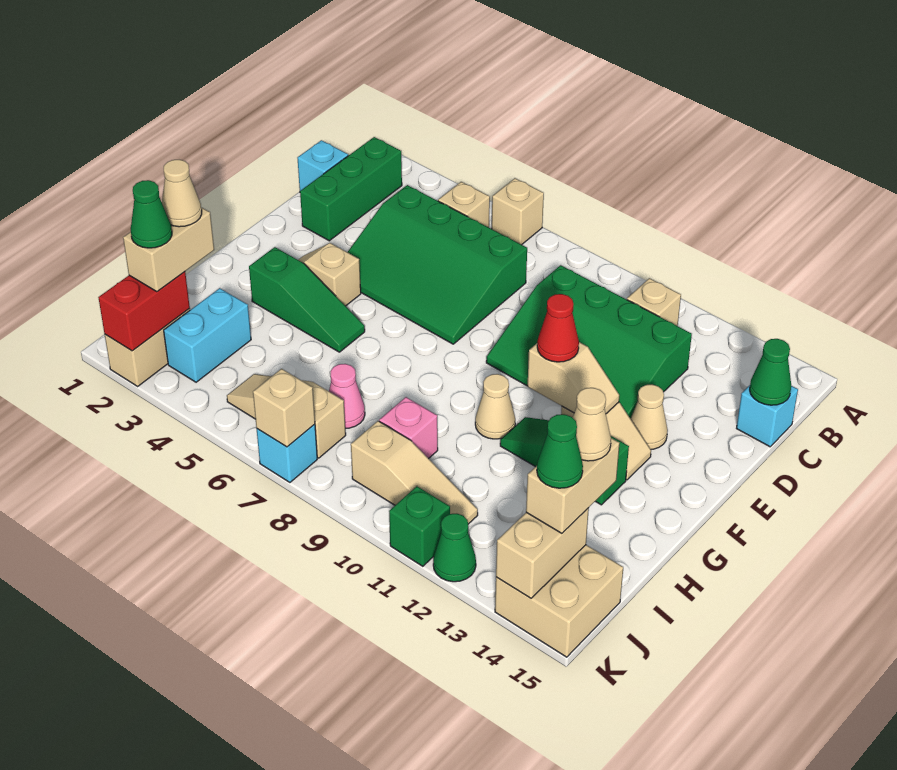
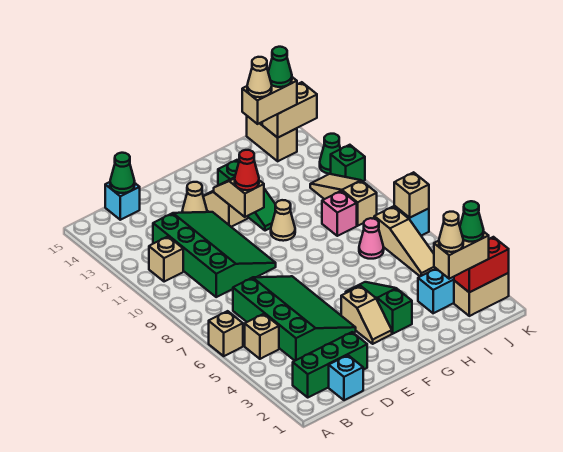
tan 2x2 brick [495,545,623,657] -> tan 1x2 brick [247,116,297,161]

